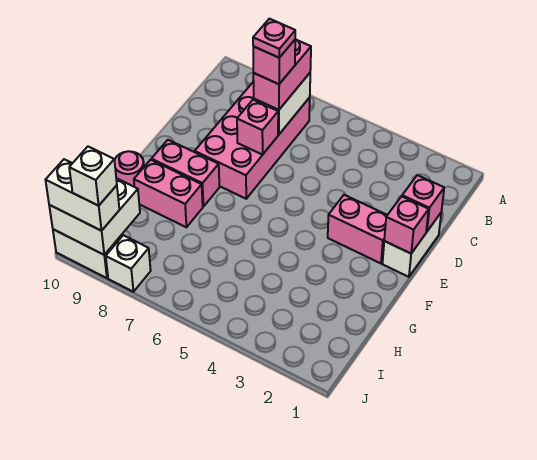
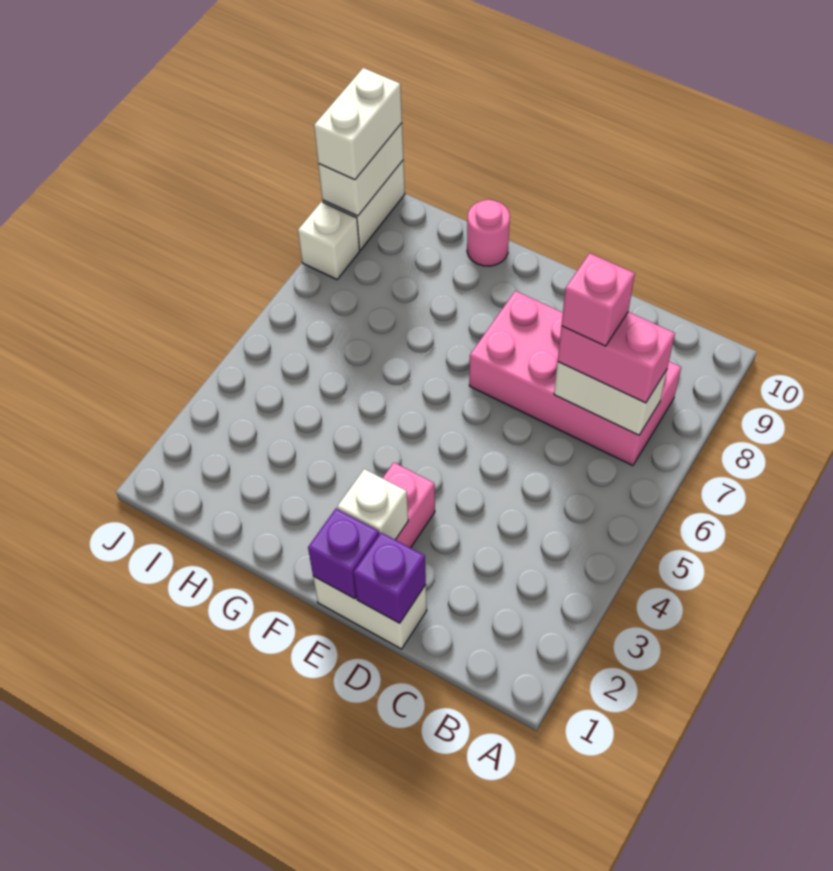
pink 1x1 plate [253,19,295,58] -> none
pink 1x1 brick [402,175,444,232] -> purple 1x1 brick [354,533,426,623]
pink 1x1 brick [237,100,278,155] -> none
pink 1x1 brick [384,196,429,253] -> purple 1x1 brick [308,509,379,599]
pink 1x2 brick [151,140,219,207] -> none
pink 1x2 brick [134,160,203,227] -> none
white 2x2 brick [49,178,140,255] -> white 1x2 brick [318,123,403,216]
white 1x1 brick [69,147,117,206] -> white 1x1 brick moved to [337,469,408,540]

